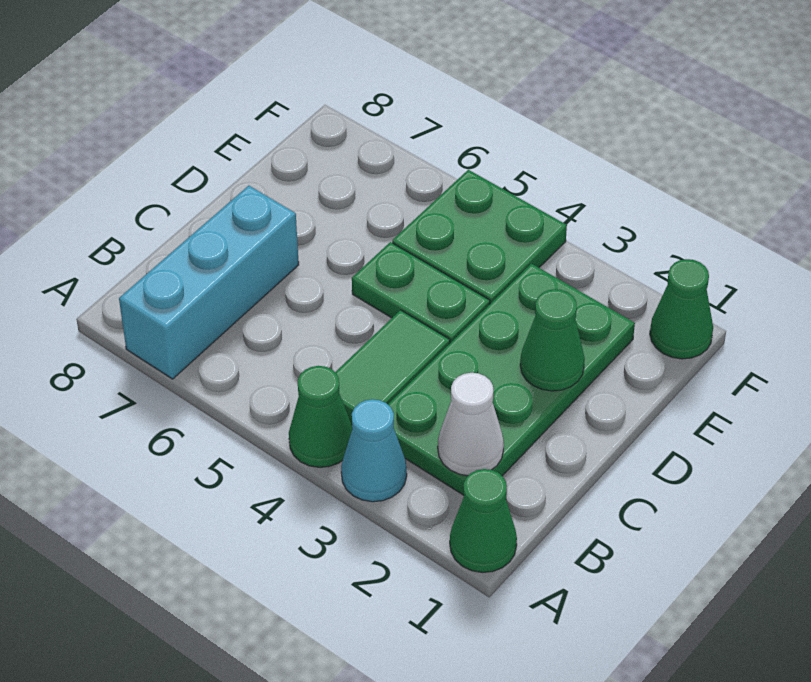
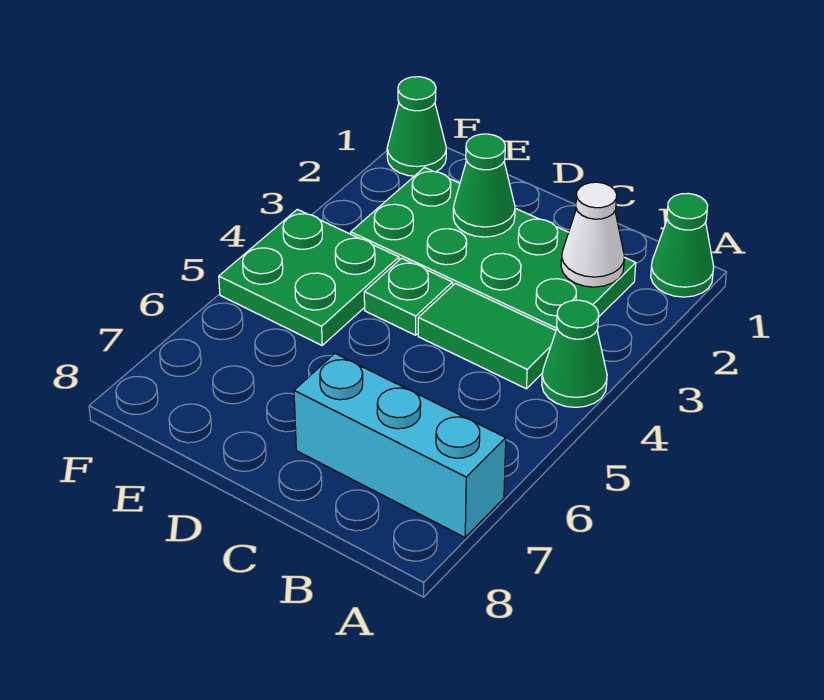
cyan 1x1 cone [341,399,407,502] -> none
green 1x2 plate [352,242,490,343] -> green 1x1 plate [364,258,453,335]

